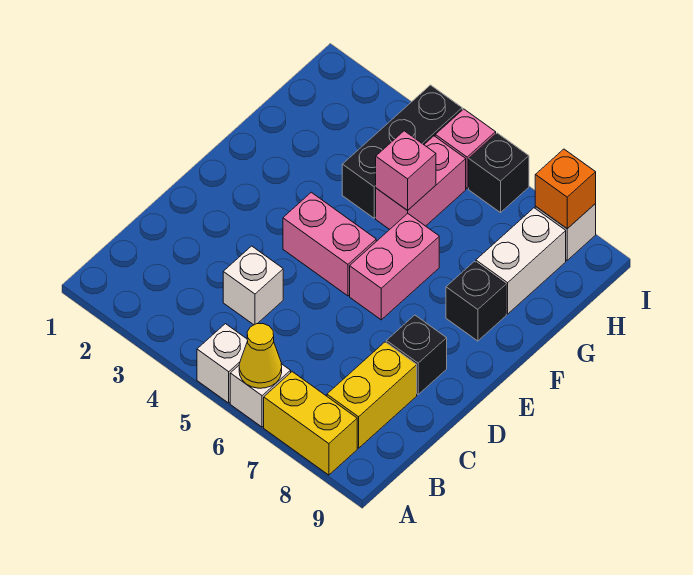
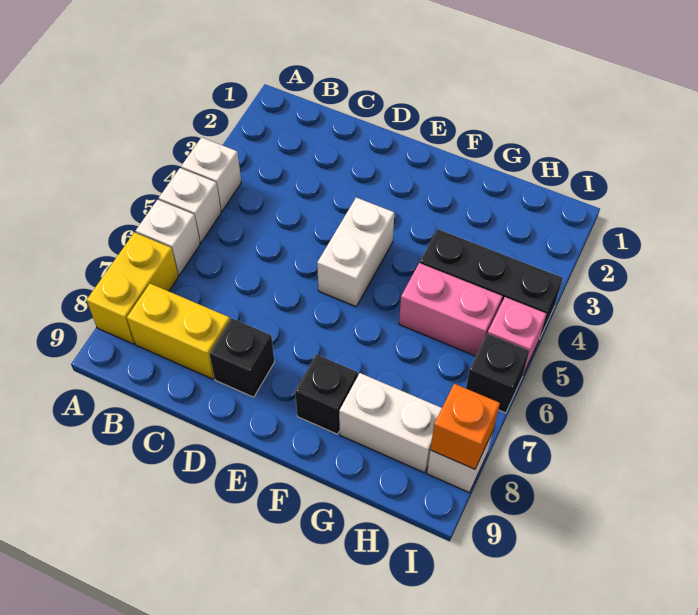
yellow 1x1 cone [239,324,282,388] -> none
white 1x1 brick [223,246,283,325] -> white 1x1 brick moved to [181,137,241,211]
pink 1x2 brick [283,192,376,296] -> white 1x2 brick [317,197,394,307]
pink 1x2 brick [350,214,439,320] -> none
pink 1x1 brick [376,131,436,211] -> none

